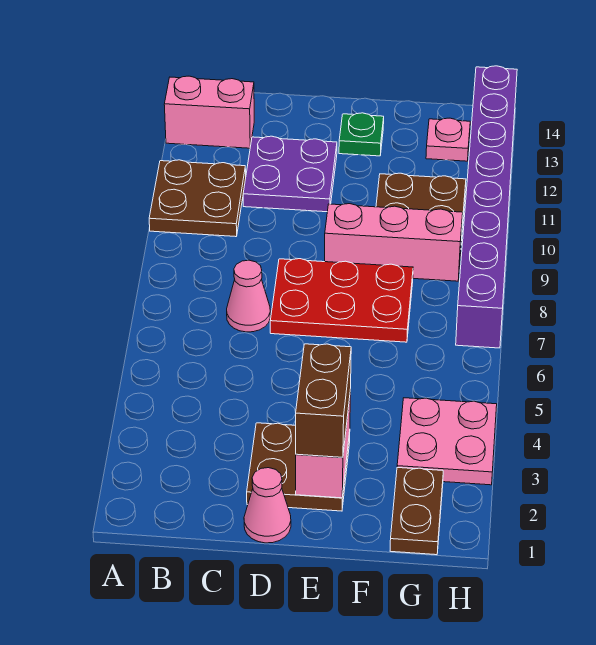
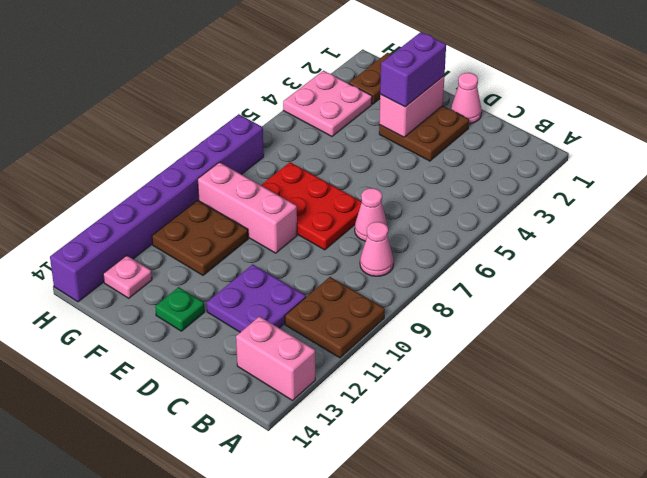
none -> pink 1x1 cone [360,222,394,276]
brown 1x2 brick [296,344,351,457] -> purple 1x2 brick [380,32,446,107]

